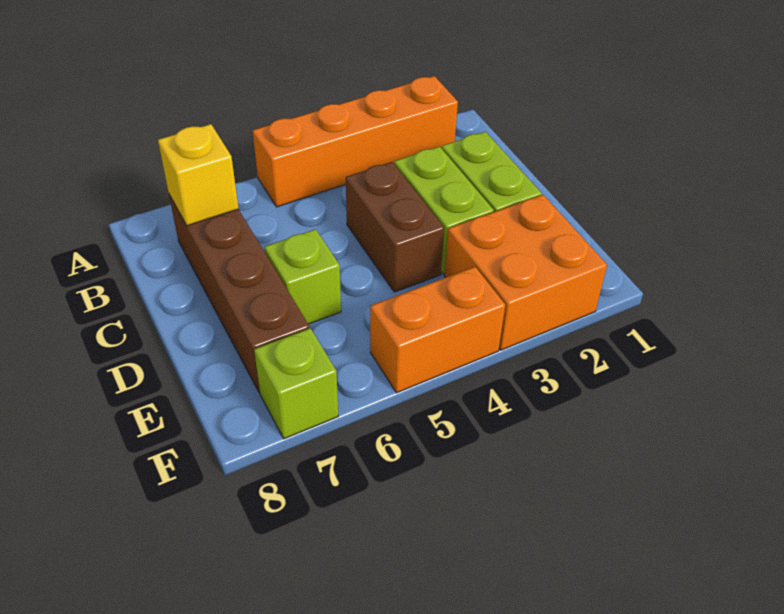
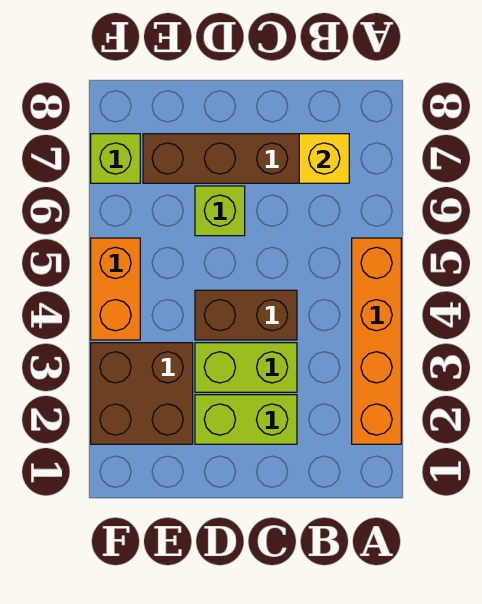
orange 2x2 brick [444,195,607,350] -> brown 2x2 brick [91,343,193,444]

